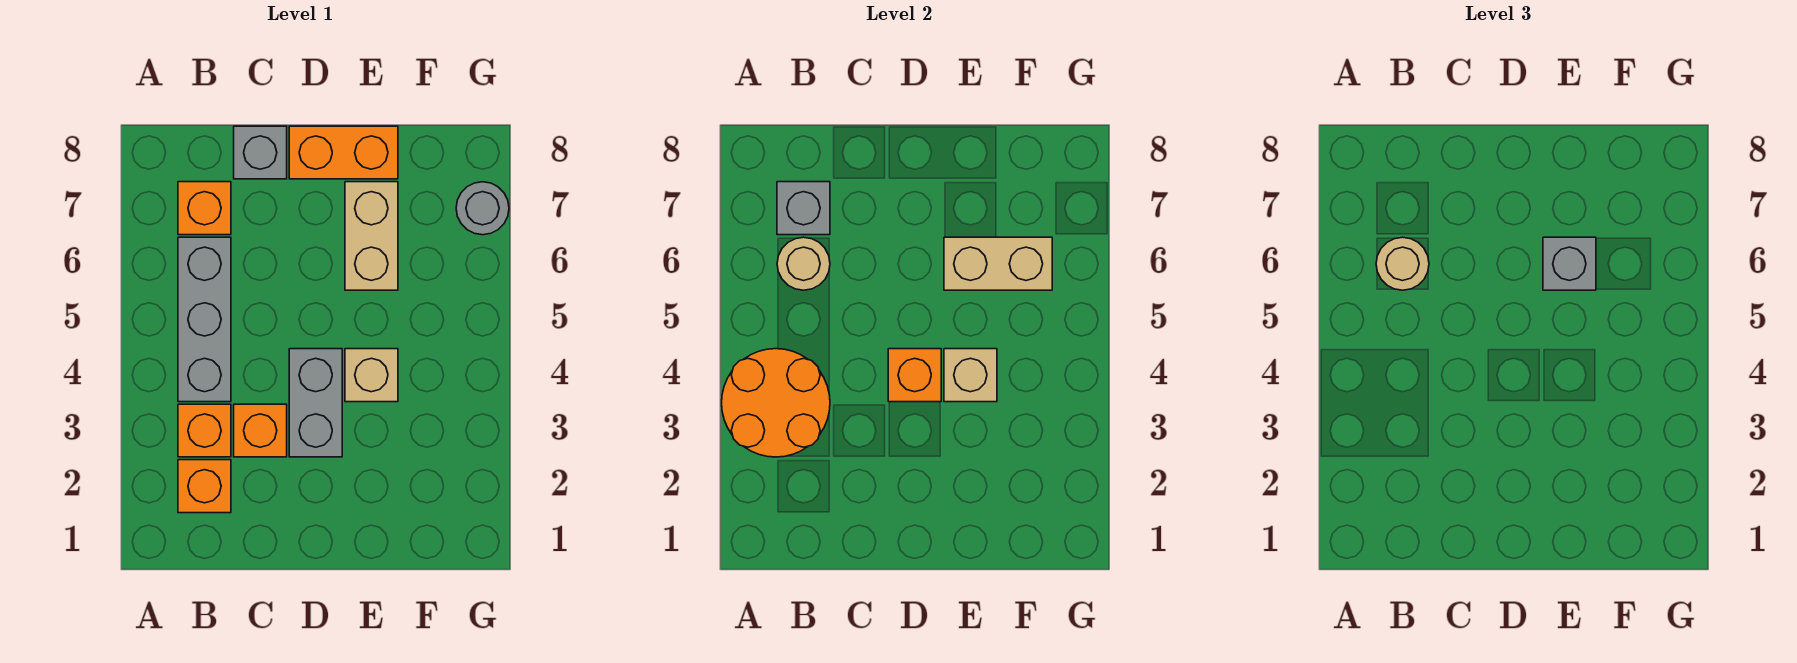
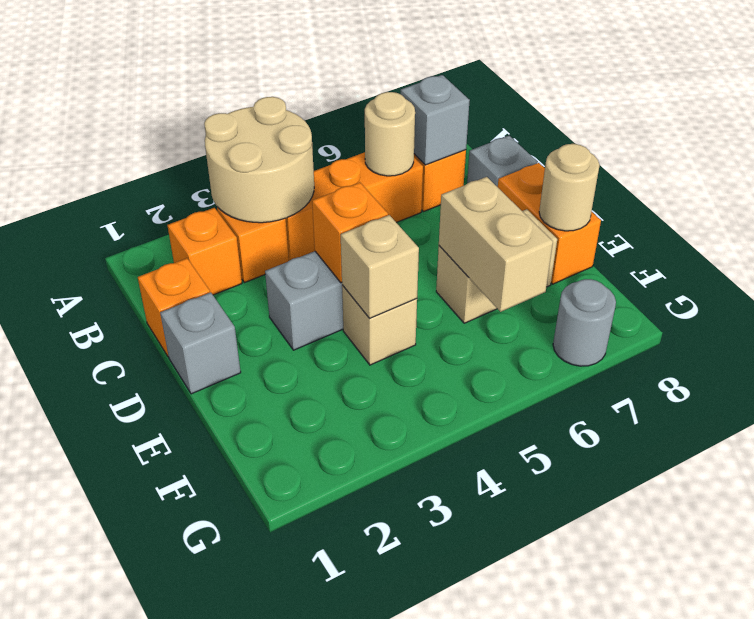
orange 2x2 round brick [722,349,830,457] -> tan 2x2 round brick [204,97,314,223]
grey 1x3 brick [178,237,231,402] -> orange 1x3 brick [285,152,423,261]
tan 1x1 round brick [1376,237,1429,290] -> tan 1x1 round brick moved to [539,144,600,231]
orange 1x1 brick [234,404,287,457] -> orange 1x1 brick moved to [138,258,210,357]
grey 1x1 brick [1543,237,1596,290] -> grey 1x1 brick moved to [160,292,241,394]

